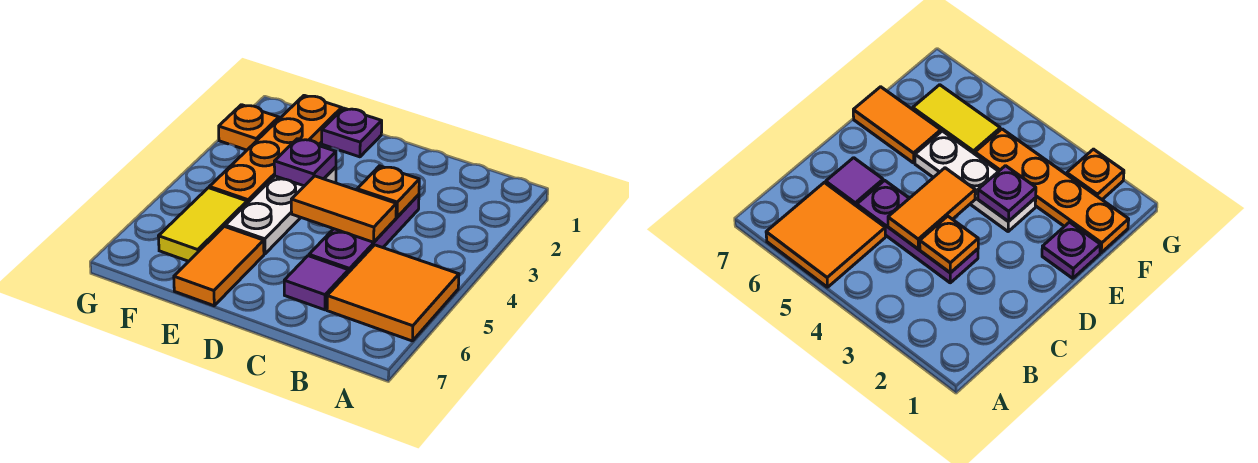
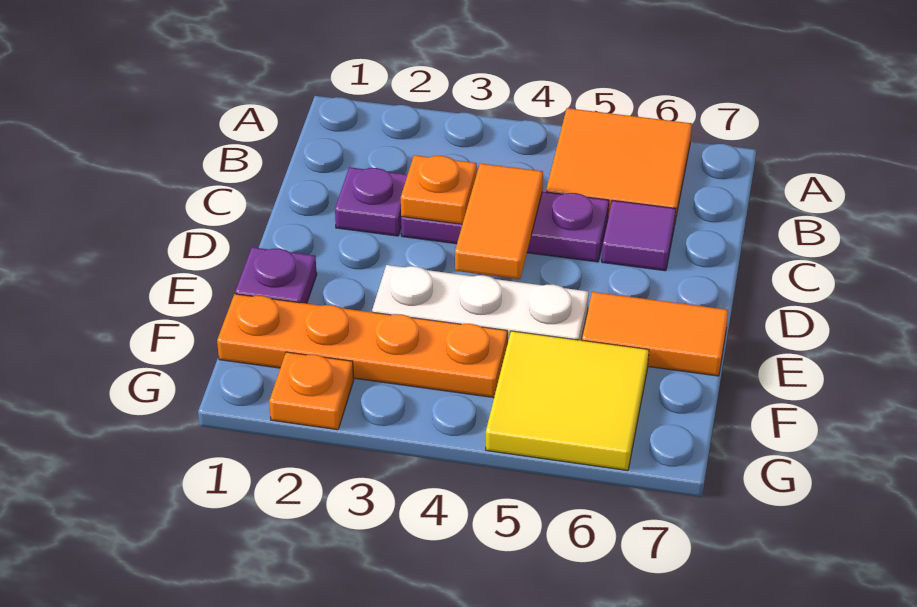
purple 1x1 plate [274,139,336,186] -> purple 1x1 plate moved to [335,167,407,236]
yellow 1x2 tile [159,188,247,261] -> yellow 2x2 tile [486,331,649,471]

